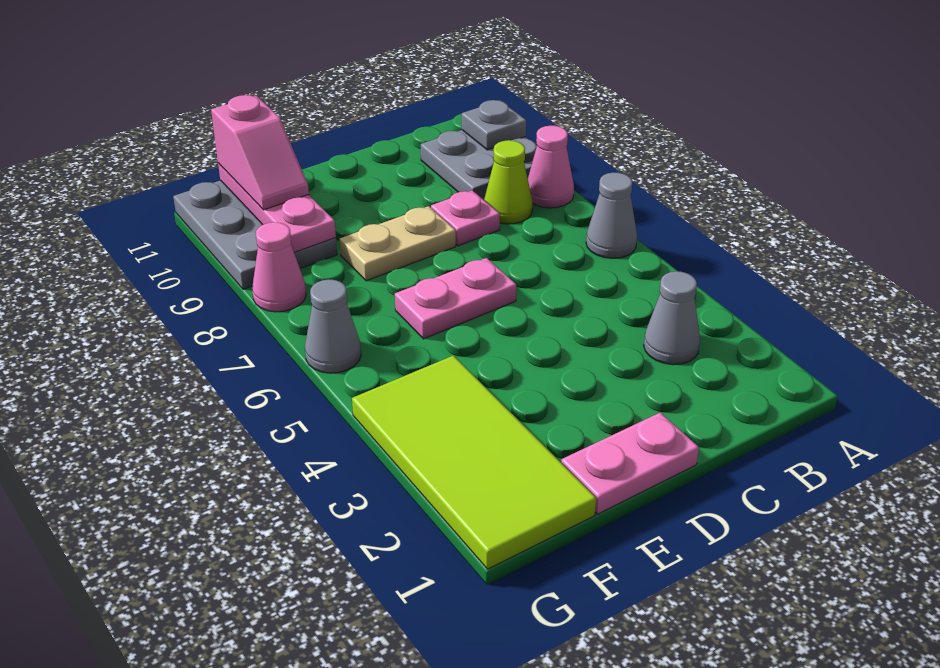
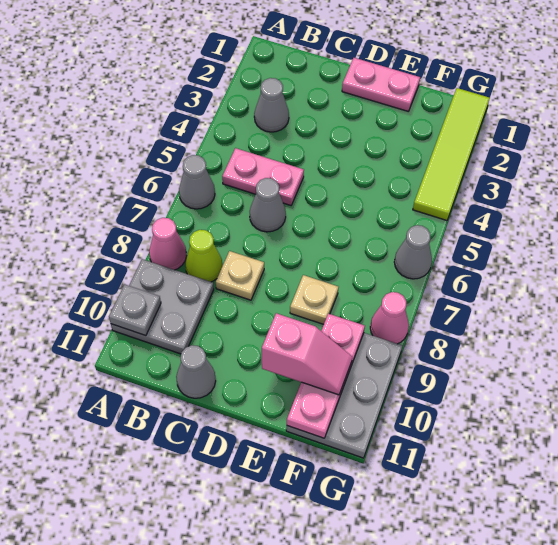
none -> grey 1x1 cone [250,178,286,232]
pink 1x1 plate [431,190,500,246] -> tan 1x1 plate [216,251,264,300]
none -> grey 1x1 cone [176,345,216,398]
pink 1x2 plate [395,258,516,339] -> pink 1x2 plate moved to [222,148,304,205]
tan 1x2 plate [340,206,456,281] -> tan 1x1 plate [290,275,338,324]
lime 2x4 tile [352,356,596,569] -> lime 1x4 tile [413,88,490,220]
pink 1x2 slope [211,95,309,210] -> pink 1x2 slope turned to [262,313,352,395]

